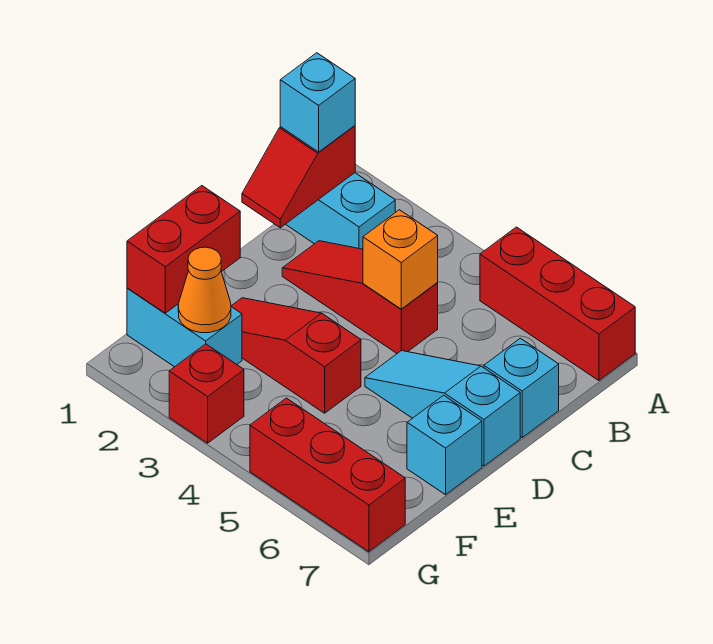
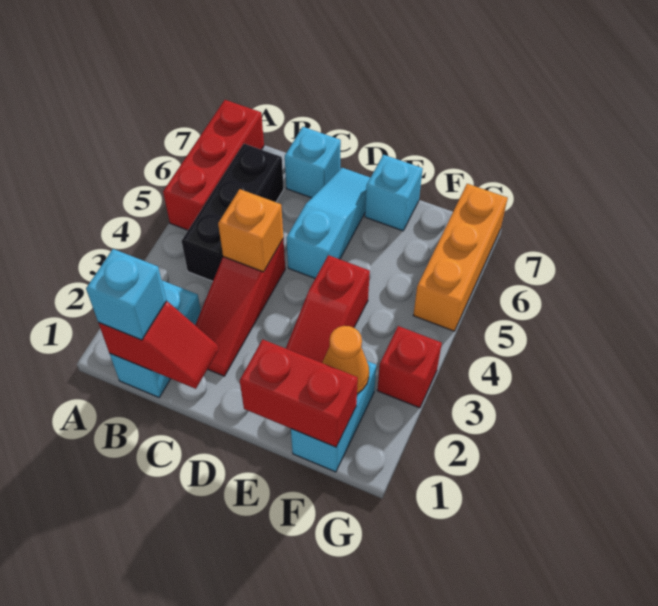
none -> black 1x3 brick [181,144,284,281]
cyan 1x3 slope [365,351,520,466] -> cyan 1x3 slope turned to [287,168,370,278]
red 1x3 brick [250,398,405,552] -> orange 1x3 brick [413,184,508,331]

